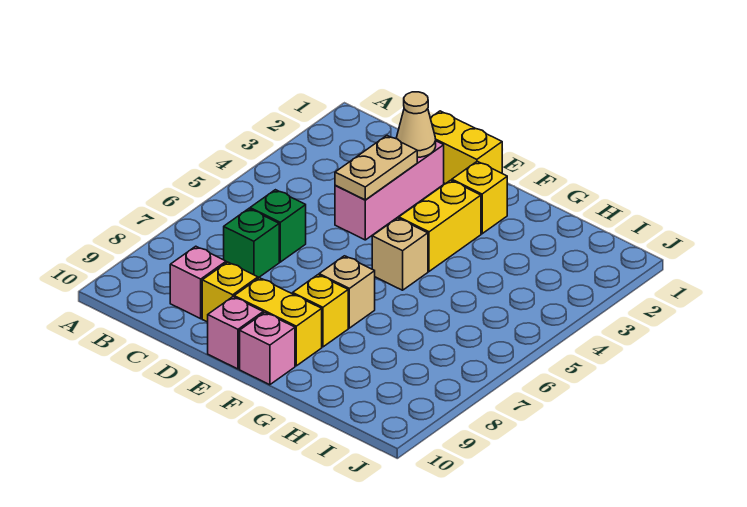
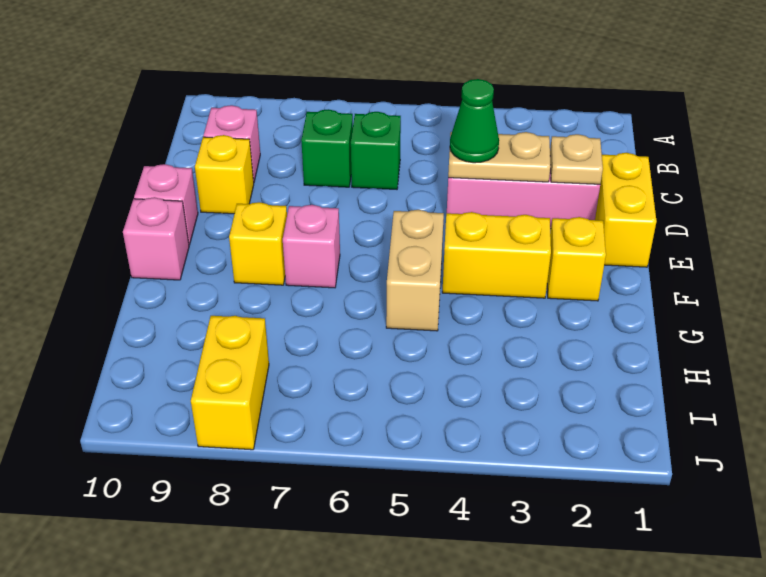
tan 1x1 cone [396,92,436,157] -> tan 1x1 plate [550,134,603,184]
none -> green 1x1 cone [450,79,499,163]
yellow 1x2 brick [234,278,322,366] -> yellow 1x2 brick moved to [191,316,269,450]
tan 1x1 brick [372,218,428,290] -> tan 1x2 brick [386,210,444,331]
tan 1x1 brick [319,256,375,328] -> pink 1x1 brick [283,205,340,288]

